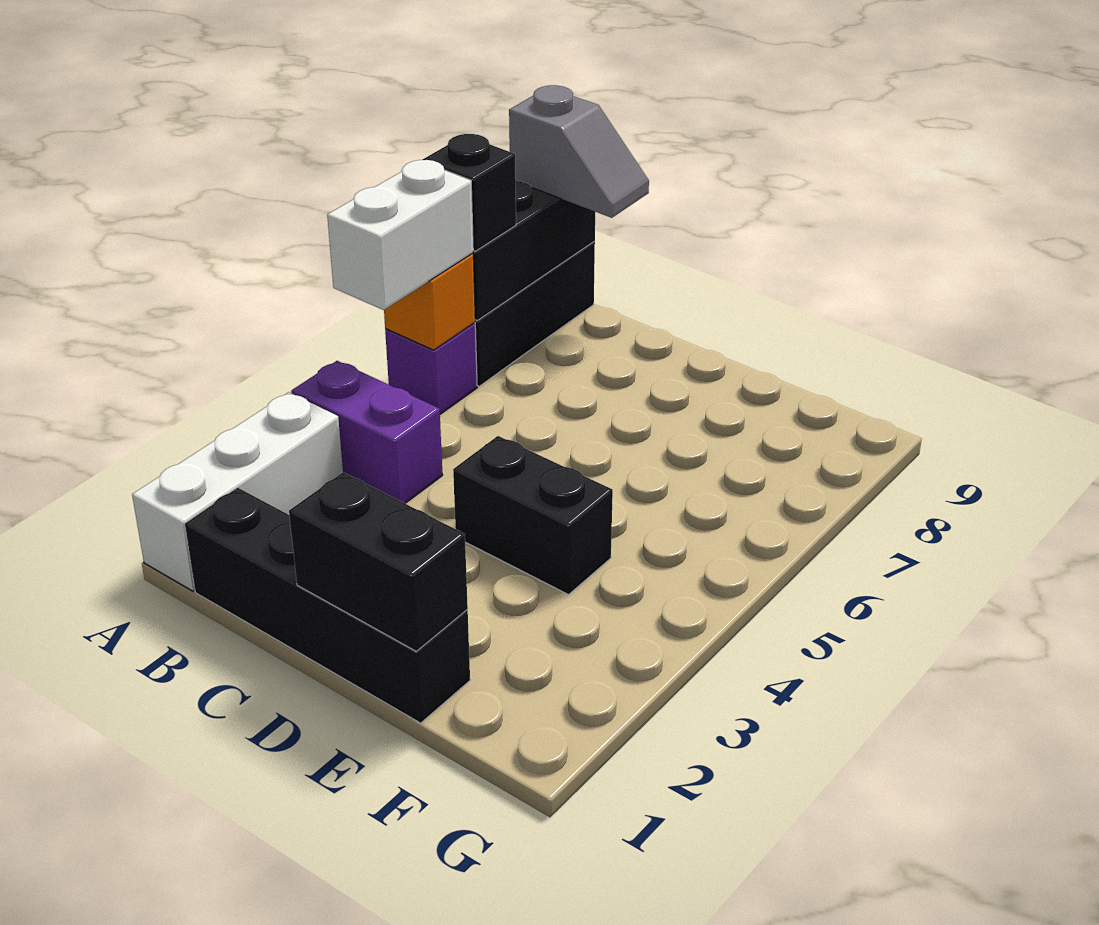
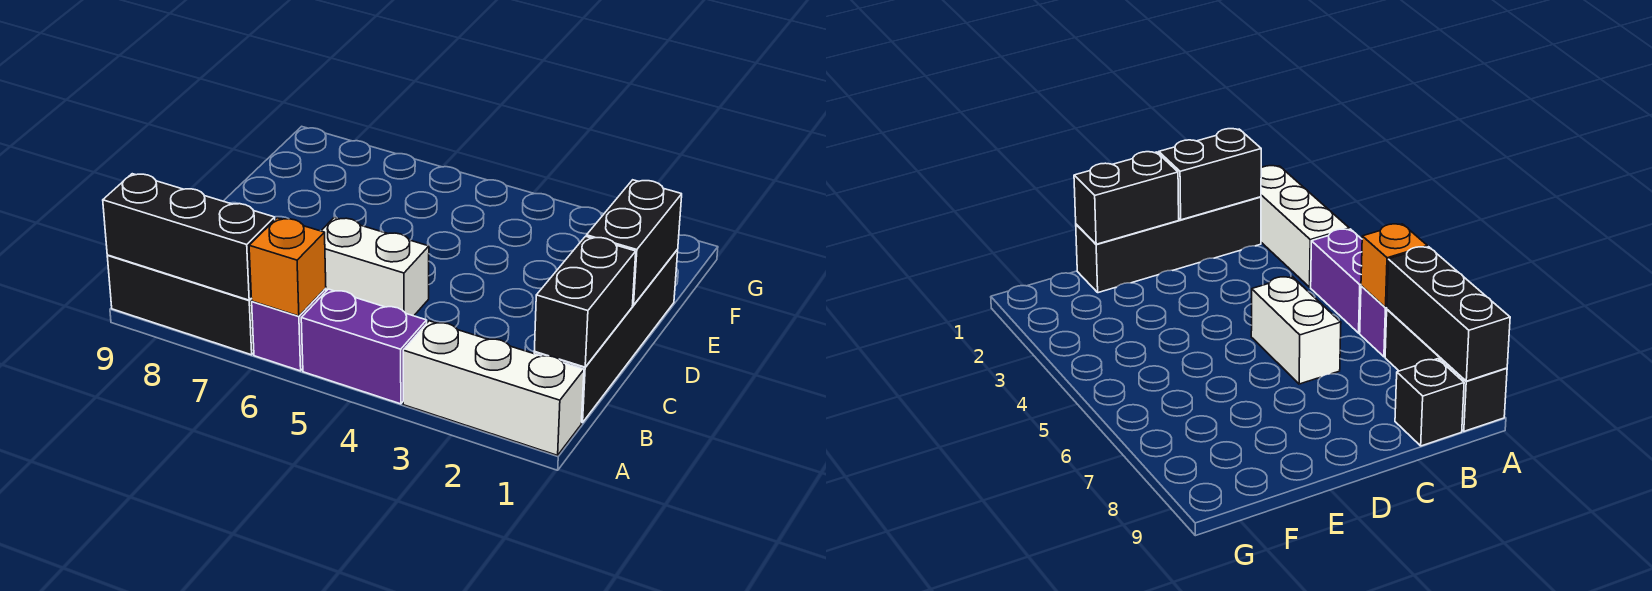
purple 1x2 brick [291,361,443,503] -> purple 1x2 brick turned to [301,289,427,404]
white 1x2 brick [327,160,473,310] -> white 1x2 brick moved to [321,217,429,316]
black 1x1 brick [423,134,516,251] -> black 1x1 brick moved to [1395,359,1464,446]
grey 1x2 slope [509,85,649,218] -> none
black 1x2 brick [453,436,613,595] -> black 1x2 brick moved to [534,236,636,367]

